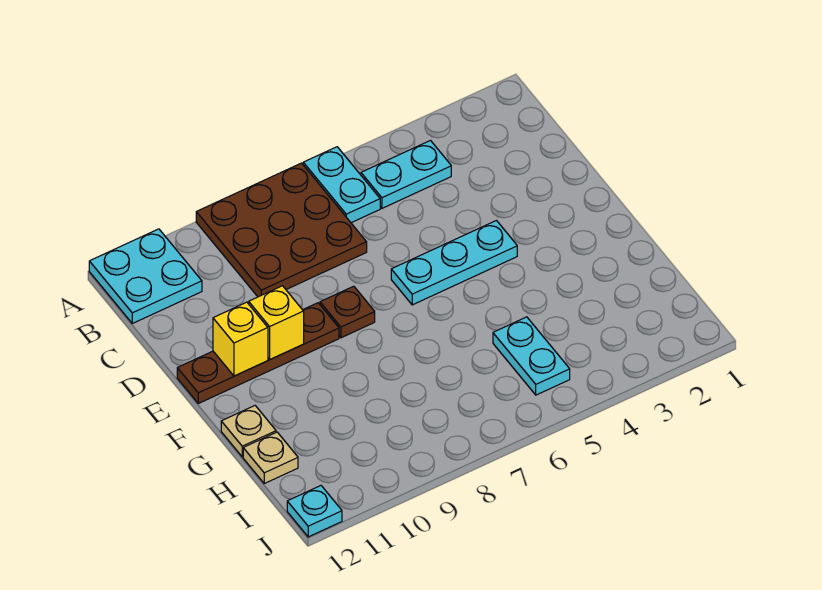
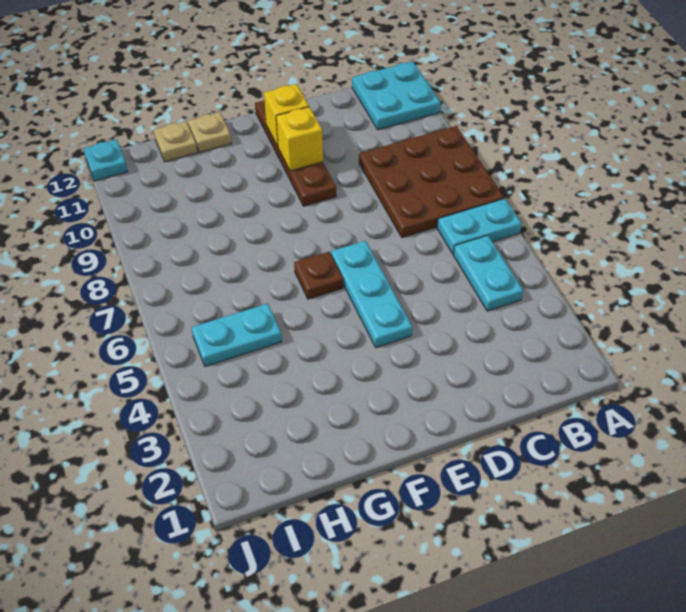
brown 1x1 plate [320,286,375,338] -> brown 1x1 plate moved to [294,252,343,299]

